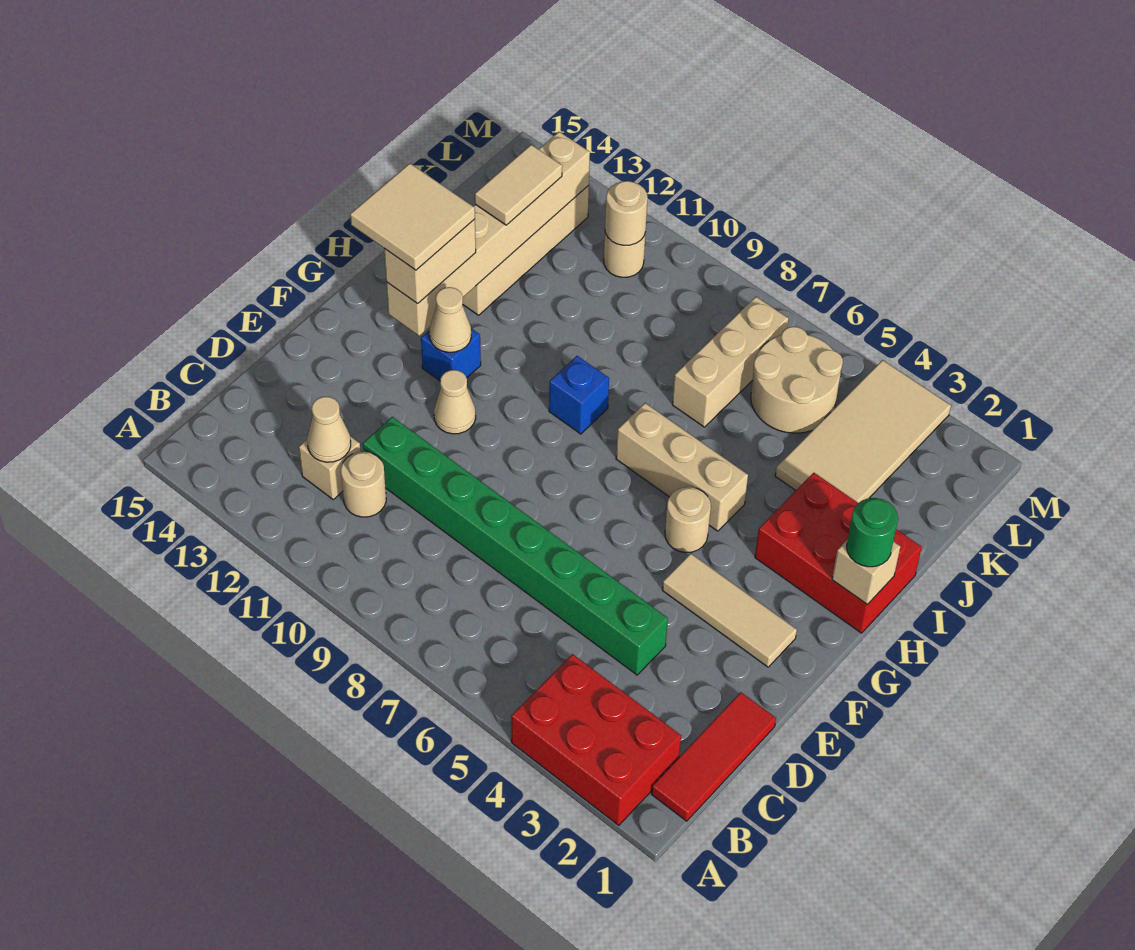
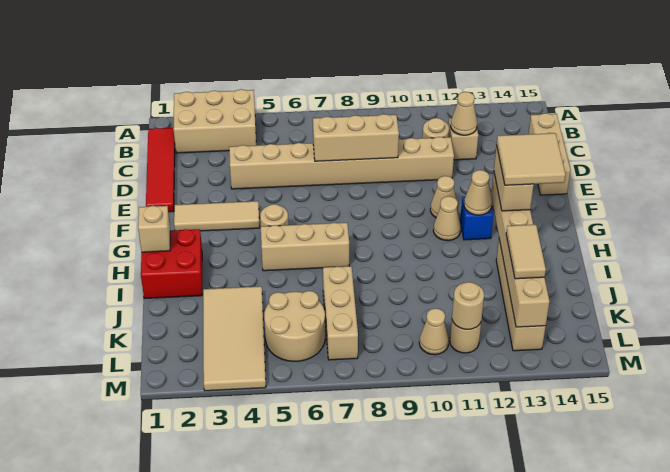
red 2x3 brick [511,654,681,825] -> tan 2x3 brick [173,89,256,153]
red 1x3 tile [651,692,776,821] -> red 1x4 tile [146,128,175,212]
none -> tan 1x3 brick [529,113,570,195]
green 1x8 brick [363,417,668,675] -> tan 1x8 brick [229,137,454,189]
none -> tan 1x3 brick [313,114,399,161]
none -> tan 1x1 cone [433,196,461,241]
red 2x3 brick [755,473,922,633] -> red 2x2 brick [141,229,202,299]
green 1x1 round brick [847,498,898,567] -> none
blue 1x1 brick [549,356,609,434] -> none
none -> tan 1x1 cone [419,308,449,355]

